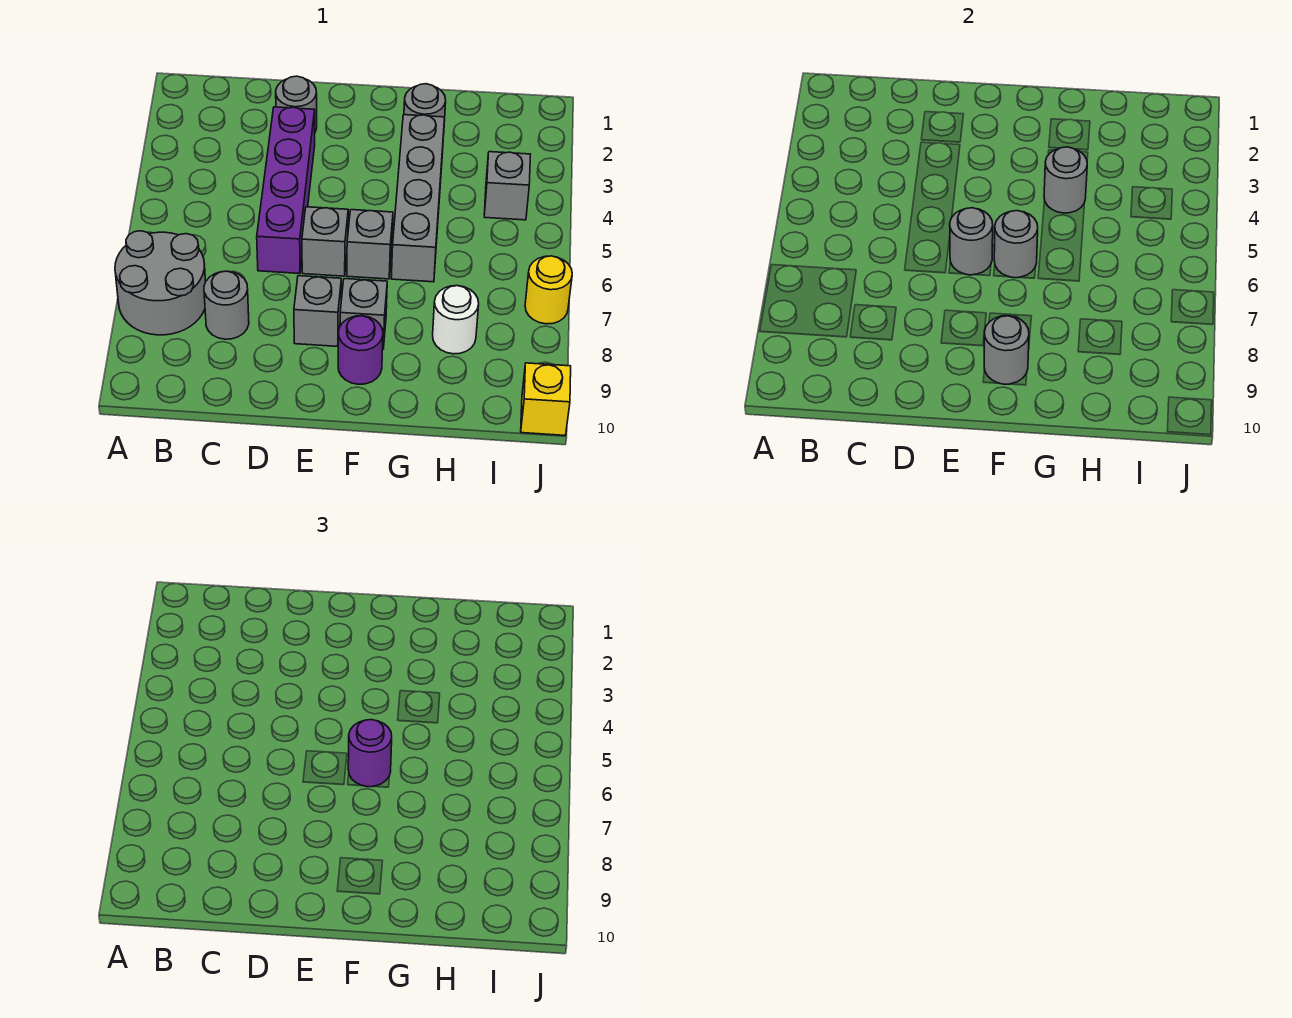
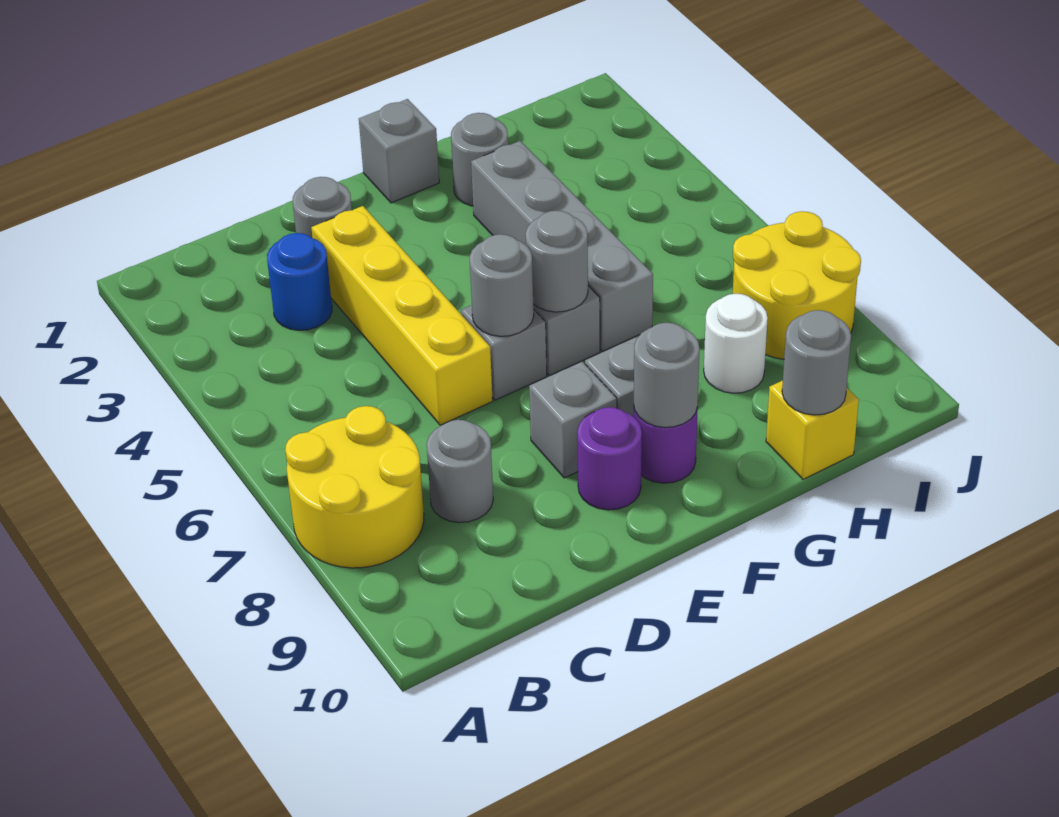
grey 2x2 round brick [115,231,206,335] -> yellow 2x2 round brick [285,406,424,568]
none -> blue 1x1 round brick [267,233,332,330]
purple 1x4 brick [257,107,315,274] -> yellow 1x4 brick [311,206,493,425]
purple 1x1 round brick [348,720,392,787] -> purple 1x1 round brick moved to [577,407,642,510]
grey 1x1 round brick [1044,147,1087,213] -> grey 1x1 round brick moved to [782,310,851,415]
grey 1x1 brick [484,152,530,220] -> grey 1x1 brick moved to [359,99,439,203]
yellow 1x1 round brick [525,256,572,324] -> yellow 2x2 round brick [733,211,861,359]
yellow 1x1 brick [521,363,571,435] -> yellow 1x1 brick moved to [766,381,859,479]

